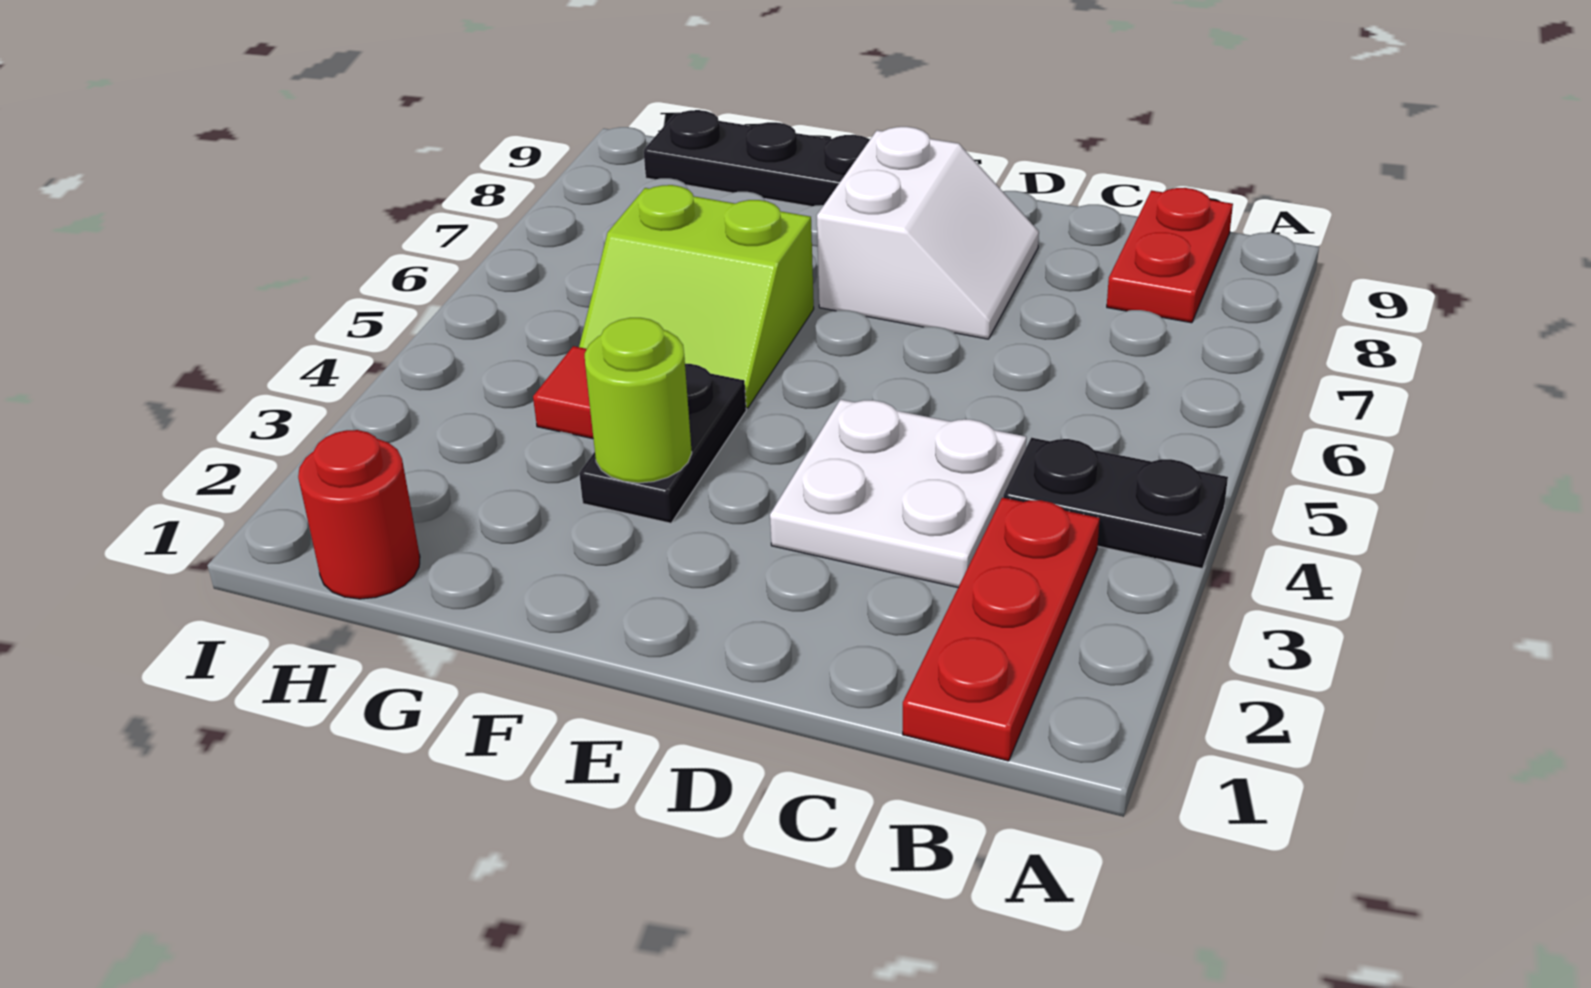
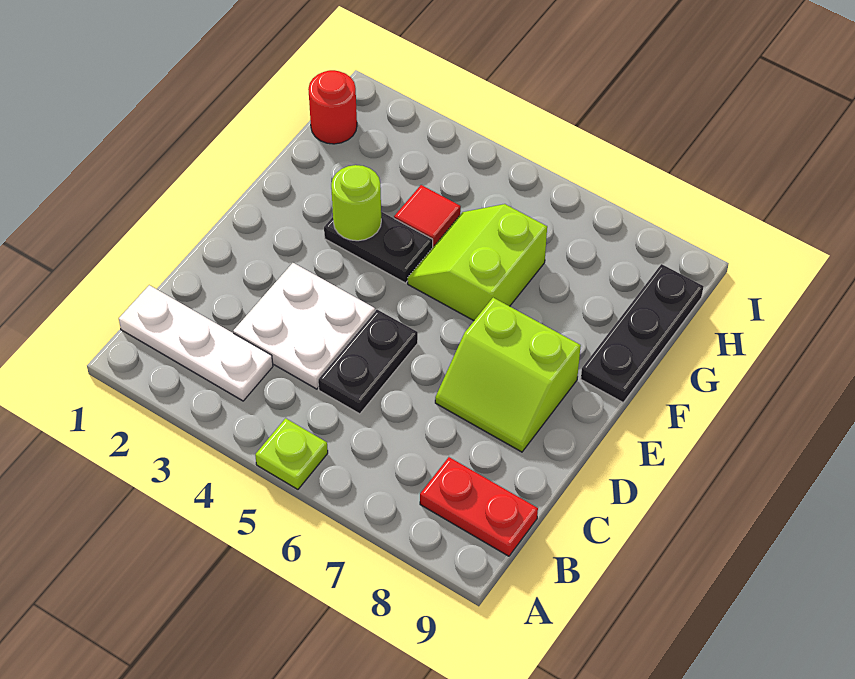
black 1x2 plate [1003,438,1228,569] -> black 1x2 plate moved to [318,310,418,414]
none -> lime 1x1 plate [255,418,328,489]
red 1x3 plate [903,498,1100,761] -> white 1x3 plate [119,285,273,401]
white 2x2 slope [817,127,1039,339] -> lime 2x2 slope [435,298,581,452]

